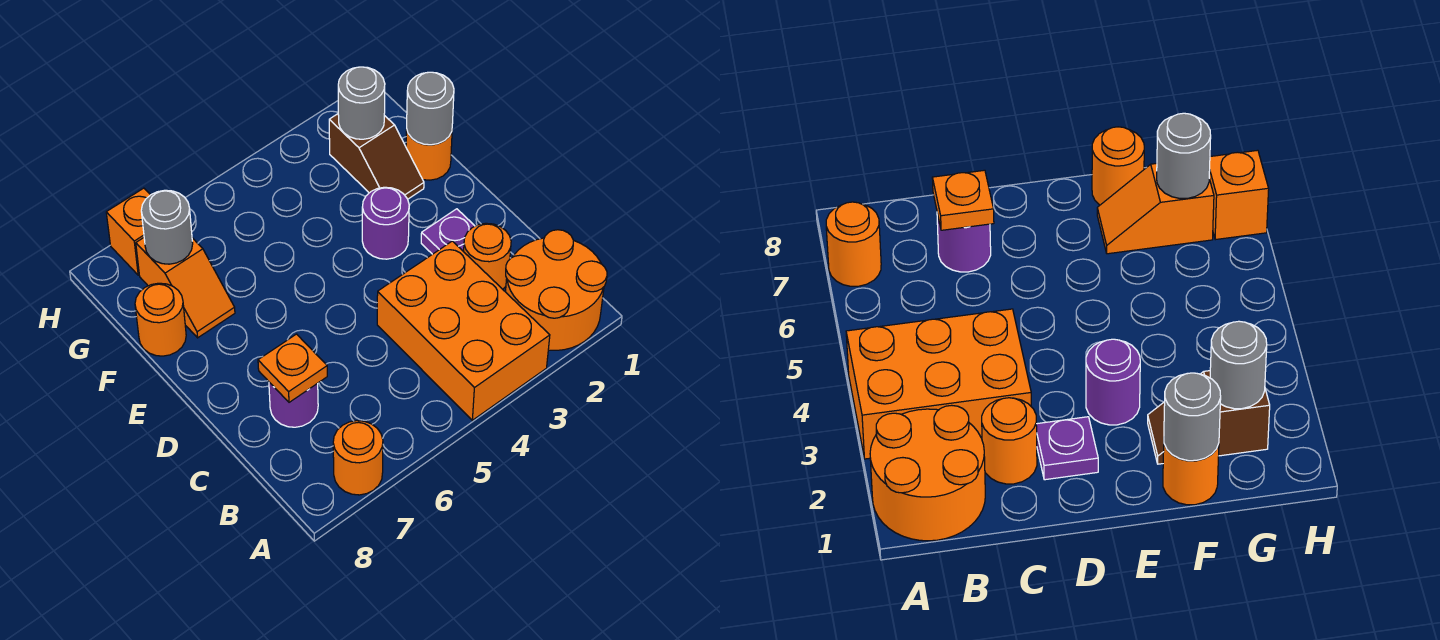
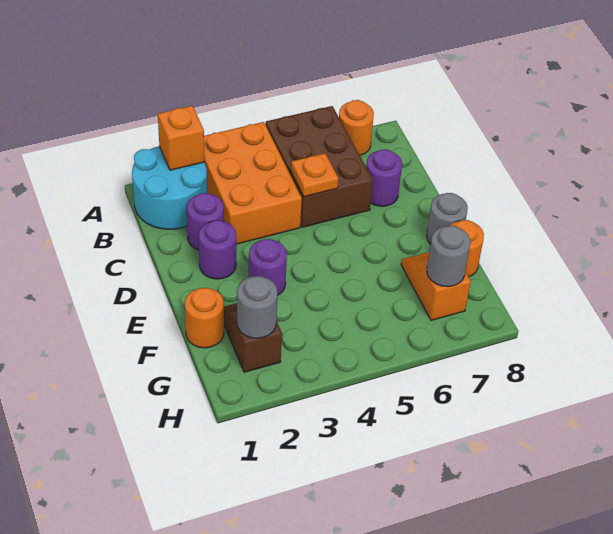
orange 2x2 round brick [506,230,607,350] -> cyan 2x2 round brick [132,146,207,229]
none -> brown 2x3 brick [265,106,373,227]
orange 1x1 round brick [464,223,511,289] -> purple 1x1 round brick [187,193,224,250]
orange 1x1 plate [258,334,327,402] -> orange 1x1 plate moved to [291,153,338,197]
purple 1x1 plate [421,209,475,254] -> purple 1x1 round brick [199,220,236,279]
grey 1x1 round brick [407,72,454,145] -> grey 1x1 round brick moved to [427,193,468,244]
orange 1x1 brick [106,188,150,275] -> orange 1x1 brick moved to [158,106,204,170]

